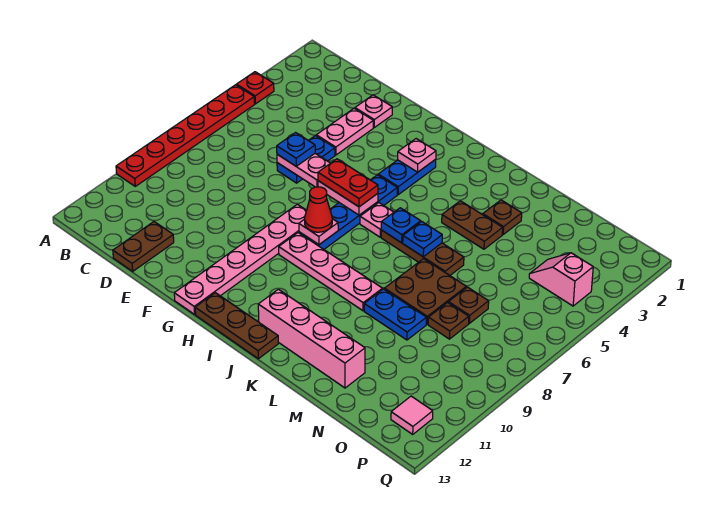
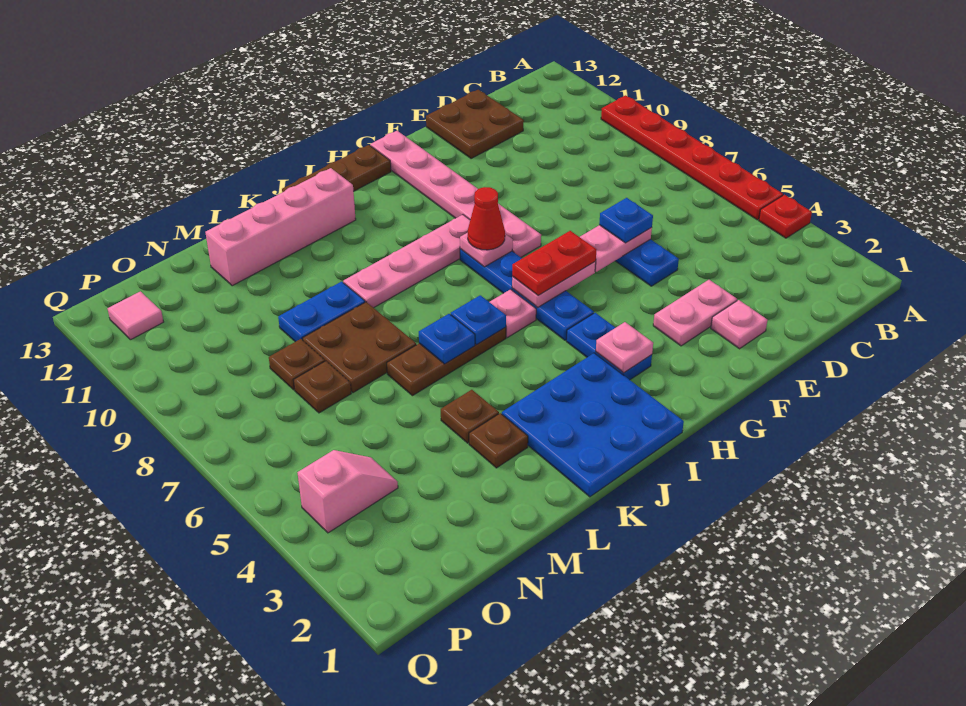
brown 1x2 plate [113,222,174,271] -> brown 2x2 plate [426,90,524,159]
pink 1x2 plate [316,109,373,155] -> pink 1x2 plate turned to [653,280,737,346]
none -> blue 3x3 plate [502,353,684,497]
brown 1x2 plate [442,201,503,249] -> brown 1x1 plate [441,390,499,443]

